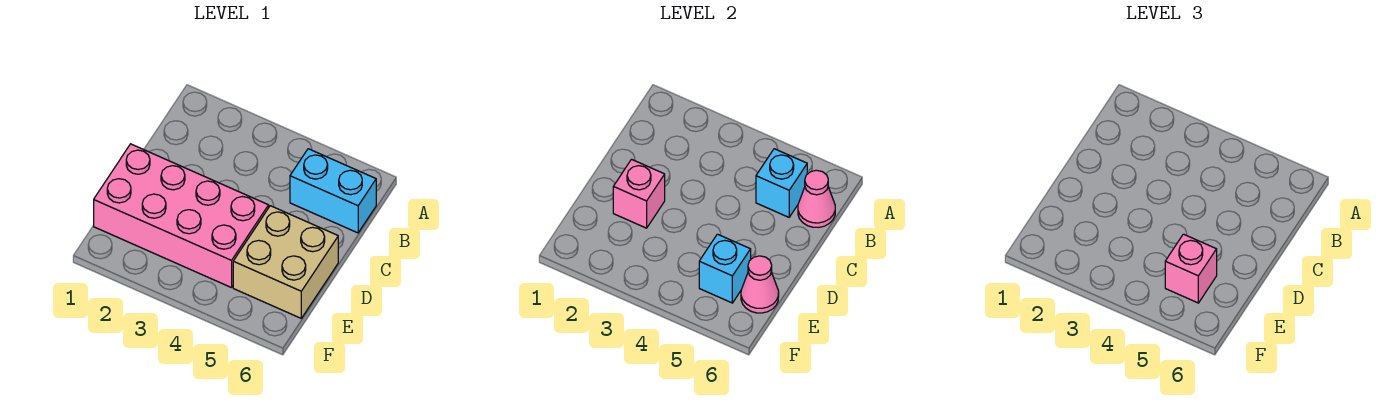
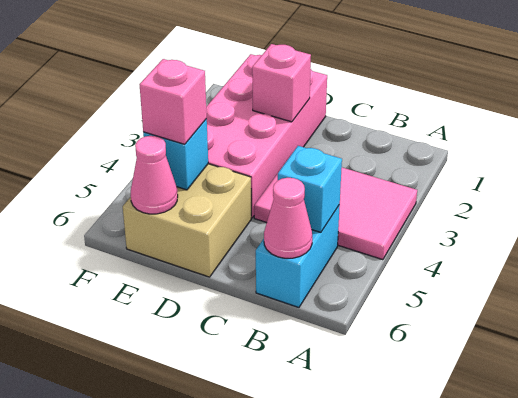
none -> pink 2x3 tile [254,154,417,260]

